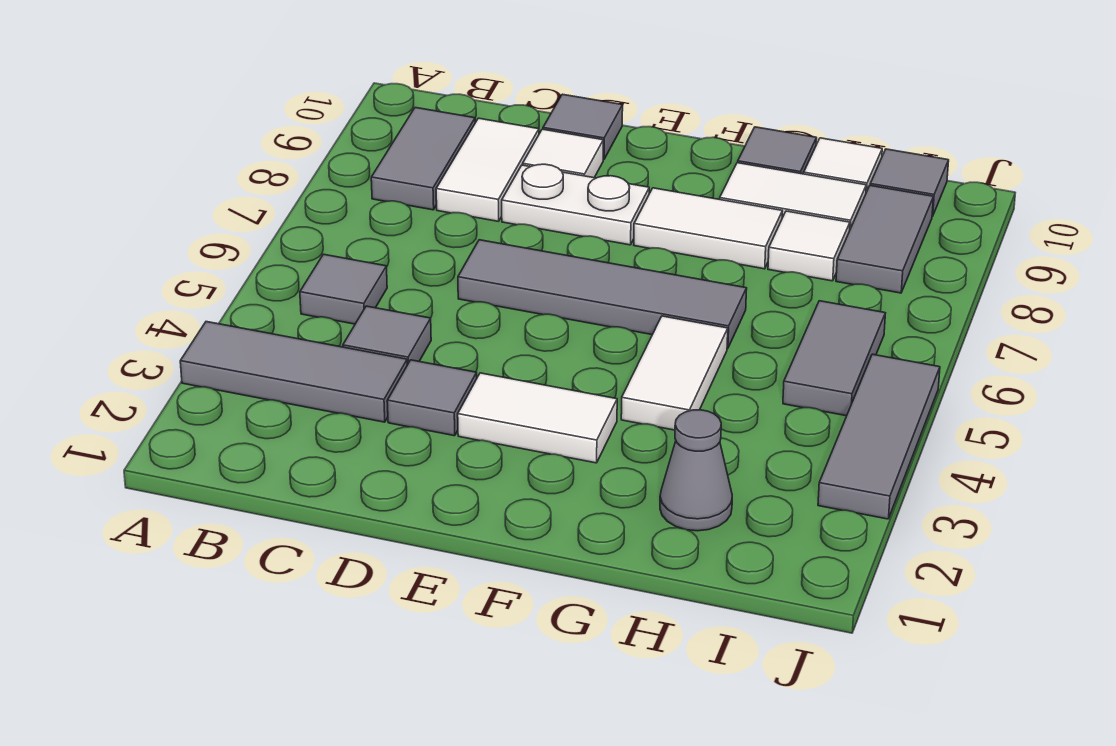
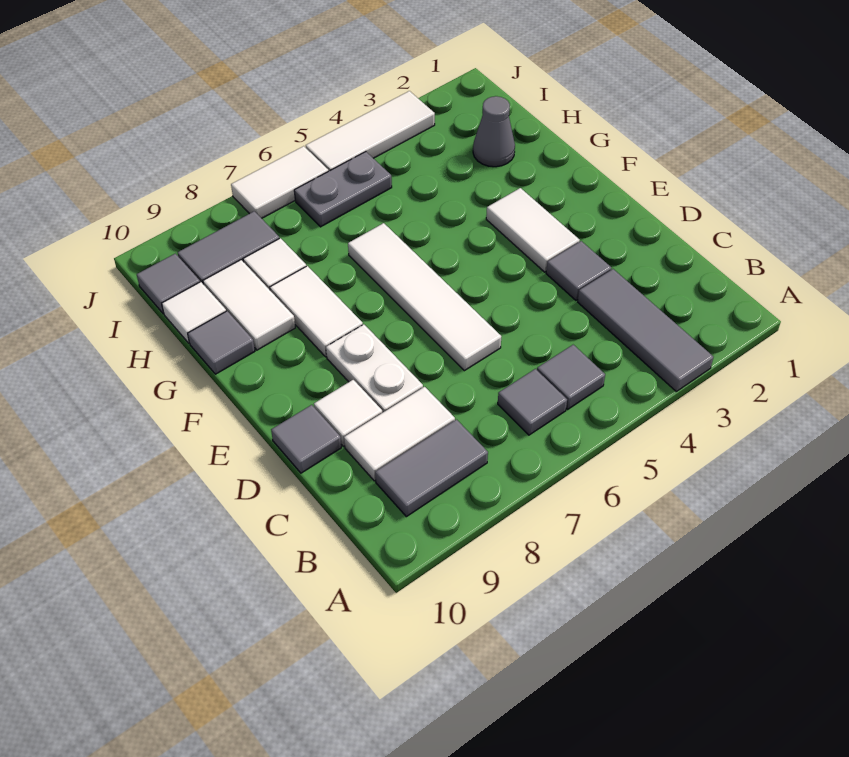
grey 1x1 tile [343,306,431,365] -> grey 1x1 tile moved to [498,369,567,435]
grey 1x4 tile [458,240,747,348] -> white 1x4 tile [348,223,501,371]
white 1x2 tile [621,316,728,430] -> white 1x2 tile moved to [231,146,328,218]
grey 1x2 tile [783,301,885,416] -> grey 1x2 plate [294,152,392,227]
grey 1x3 tile [818,354,940,519] -> white 1x3 tile [306,91,435,171]

